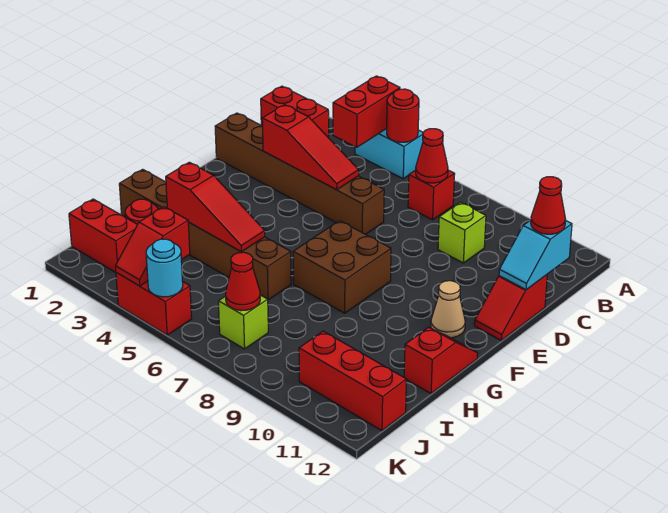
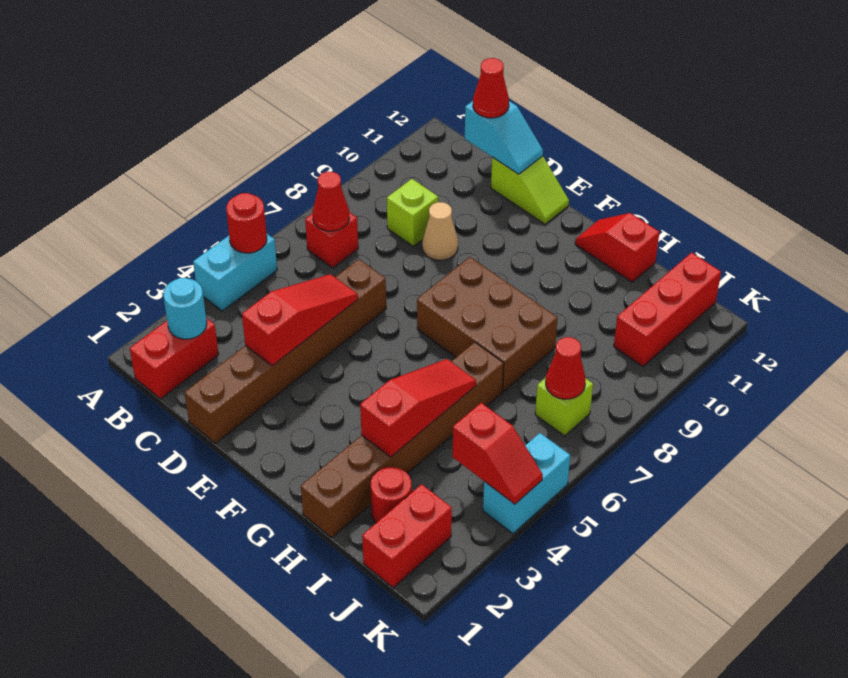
red 1x2 brick [333,76,400,147] -> none
red 1x2 slope [475,275,547,340] -> lime 1x2 slope [491,156,569,224]
brown 2x2 brick [293,221,391,313] -> brown 2x3 brick [417,257,558,392]
tan 1x1 cone [431,281,465,338] -> tan 1x1 cone moved to [422,202,458,260]
red 1x2 brick [116,273,192,335] -> cyan 1x2 brick [483,433,570,534]
cyan 1x1 round brick [146,239,183,297] -> cyan 1x1 round brick moved to [163,278,207,339]

